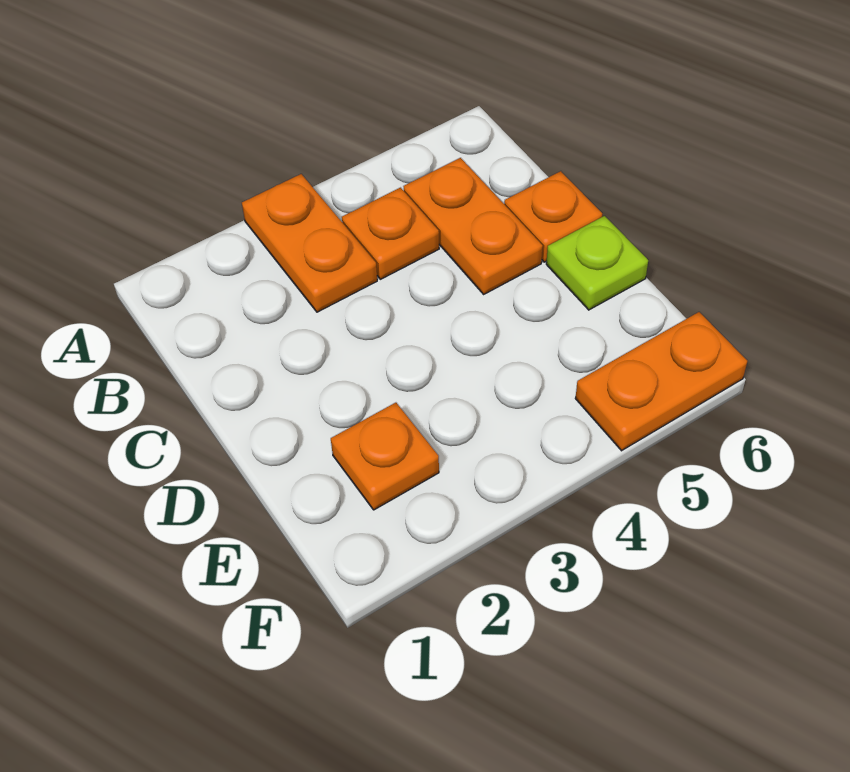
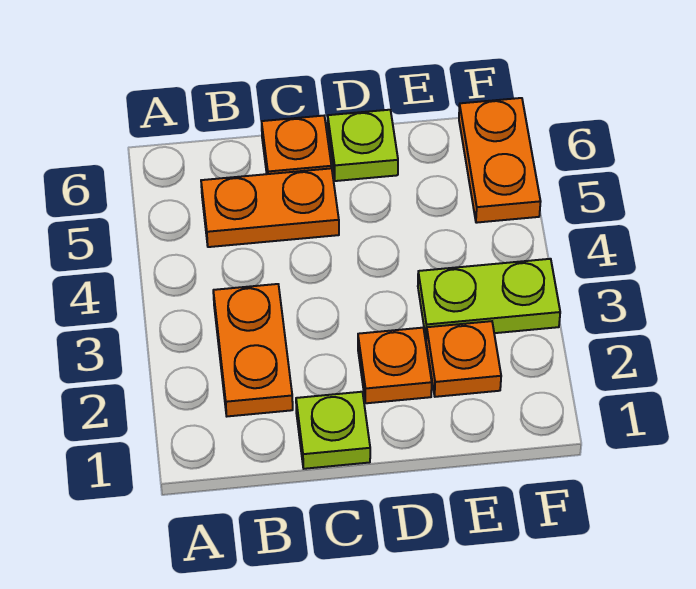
orange 1x2 plate [242,174,377,312] -> orange 1x2 plate turned to [213,284,293,416]
orange 1x1 plate [342,188,439,279] -> orange 1x1 plate moved to [358,328,432,403]
none -> lime 1x1 plate [296,392,370,469]
none -> lime 1x2 plate [418,259,560,337]

